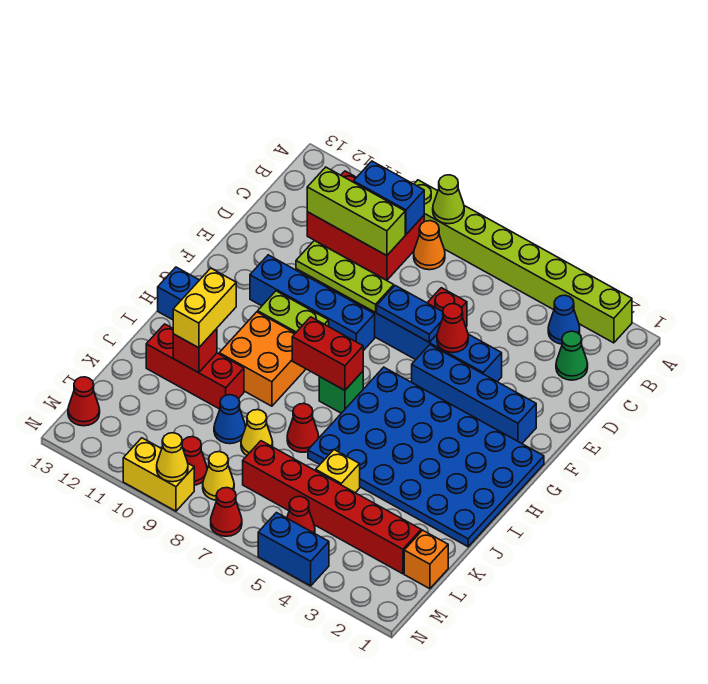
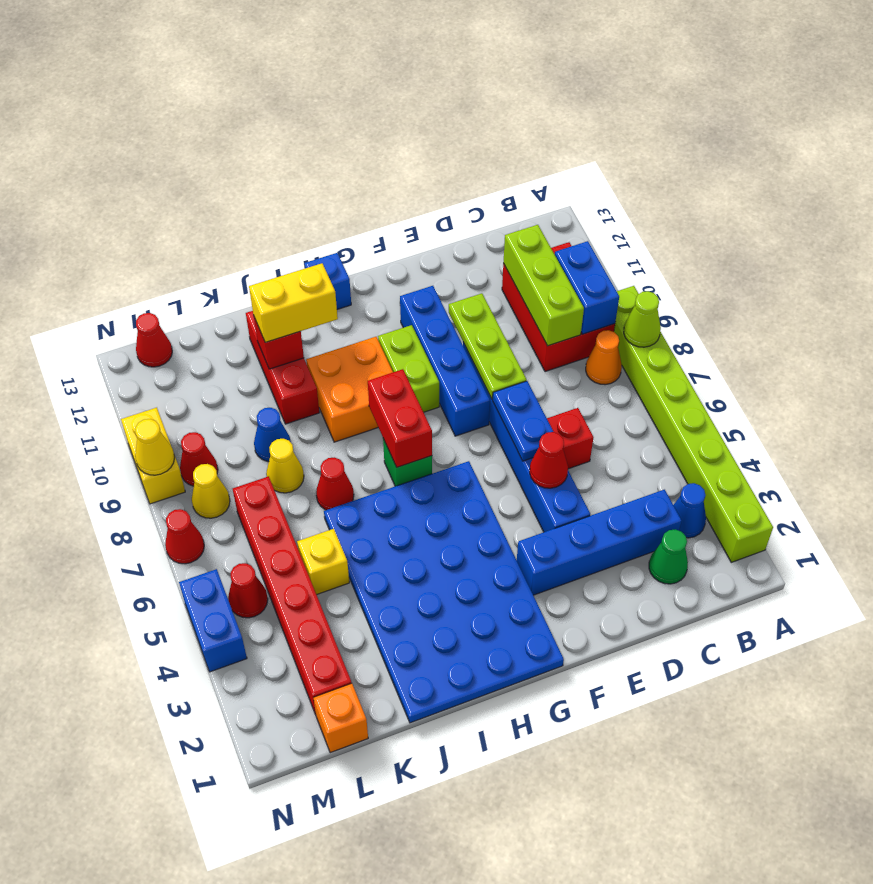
blue 1x4 brick [412,345,536,443] -> blue 1x4 brick turned to [517,490,681,595]

